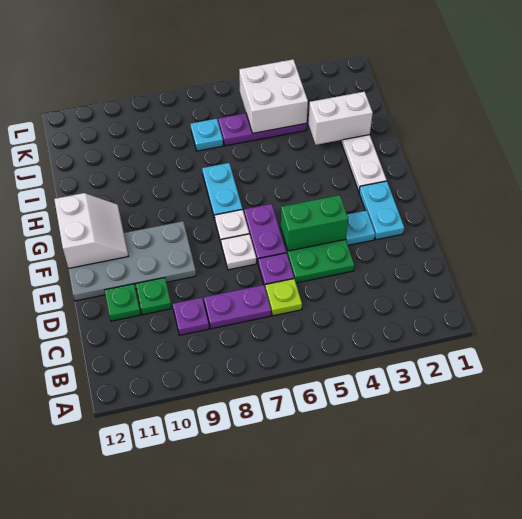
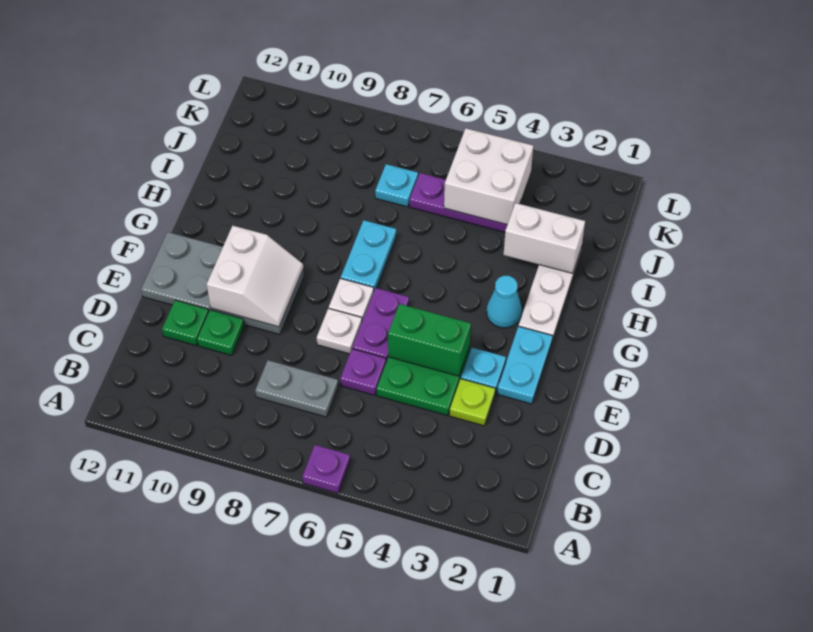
lime 1x1 plate [265,279,302,316] -> lime 1x1 plate moved to [450,379,495,426]
purple 1x2 plate [204,285,271,329] -> grey 1x2 plate [255,360,338,417]
purple 1x1 plate [173,298,209,335] -> purple 1x1 plate moved to [302,445,350,493]
white 2x2 slope [54,193,128,269] -> white 2x2 slope moved to [207,226,303,327]
none -> cyan 1x1 cone [486,276,522,328]

